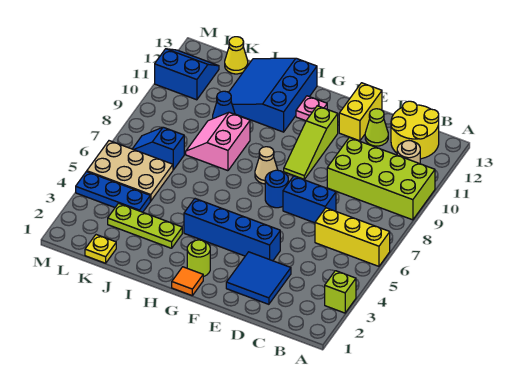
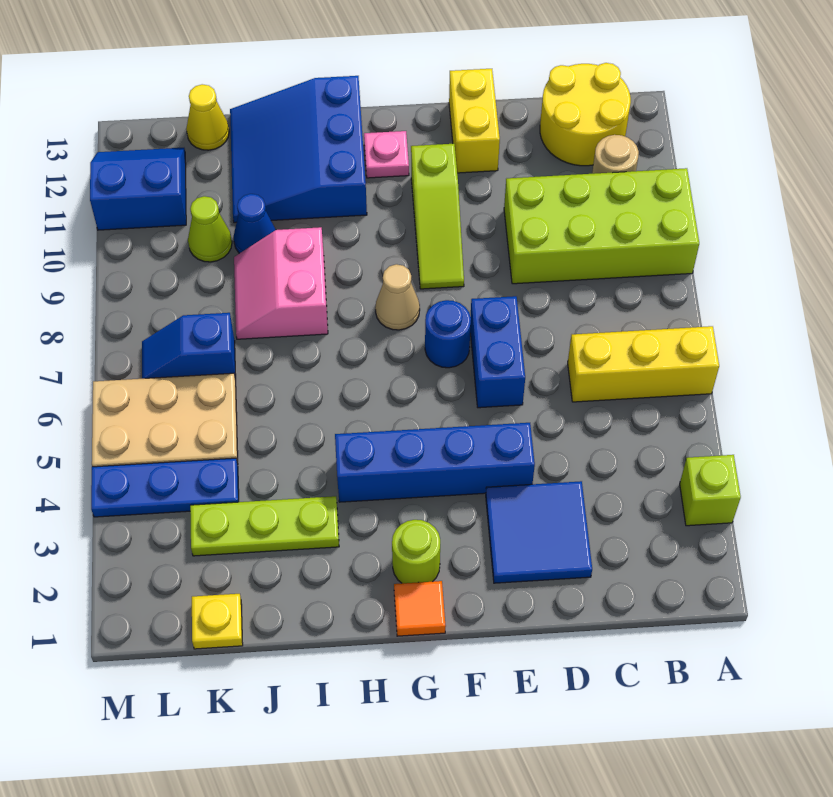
blue 1x2 brick [283,176,336,223] -> blue 1x2 brick turned to [470,296,525,408]
lime 1x1 cone [365,109,388,146] -> lime 1x1 cone moved to [188,196,232,262]

